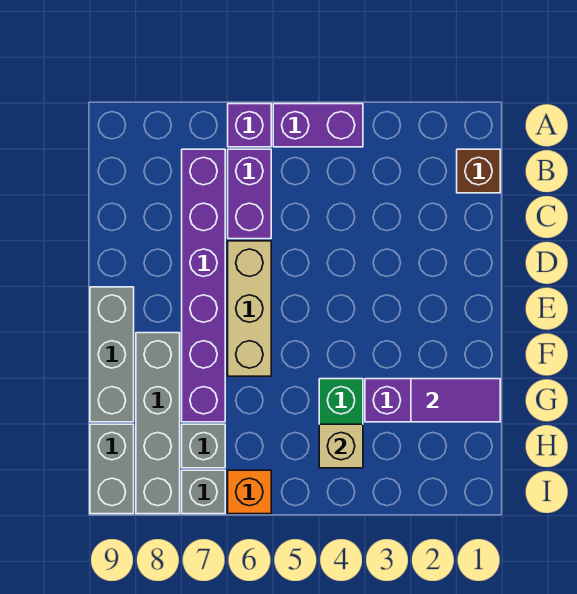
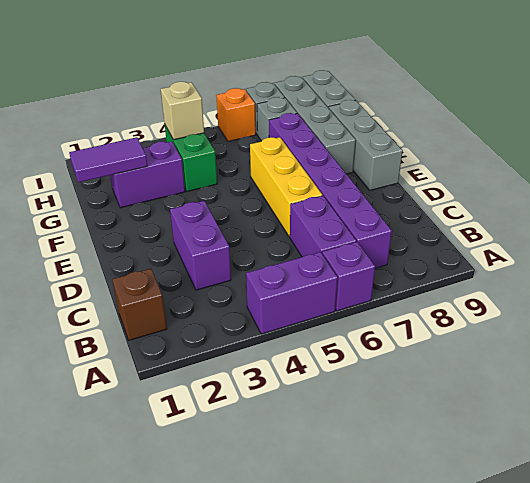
none -> purple 1x2 brick [170,201,231,290]
tan 1x3 brick [228,241,271,376] -> yellow 1x3 brick [250,137,322,237]

